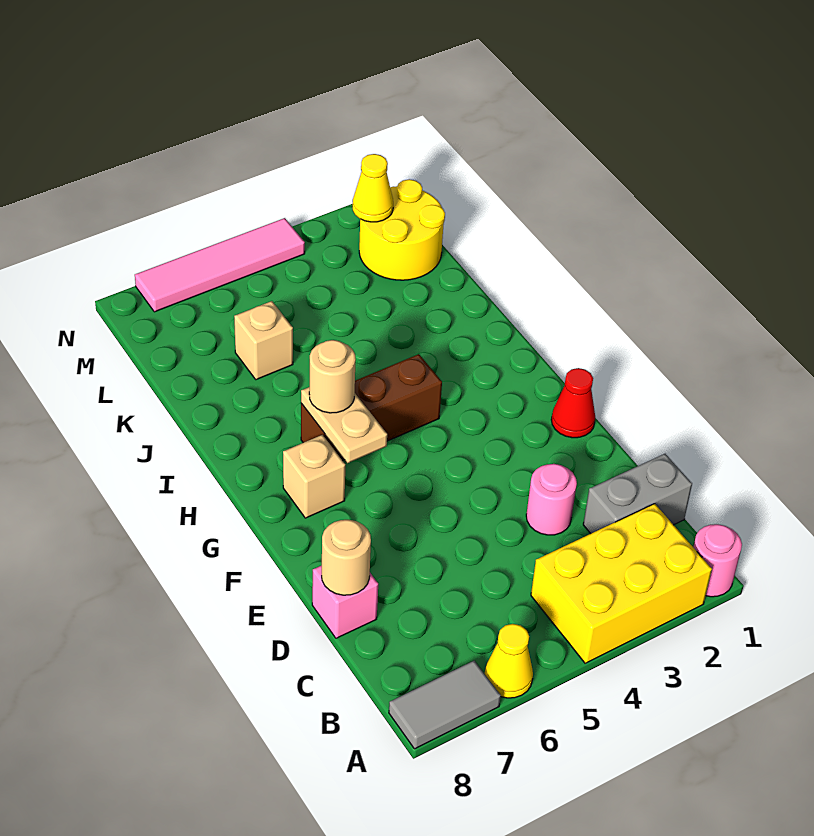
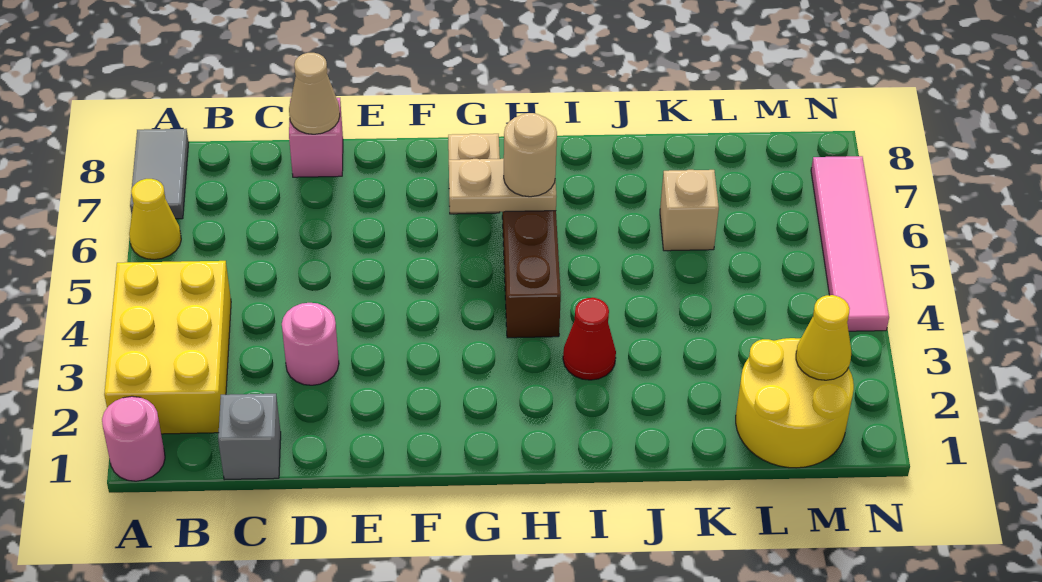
grey 1x2 brick [583,454,692,534] -> grey 1x1 brick [218,394,281,480]
tan 1x1 round brick [322,520,371,595] -> tan 1x1 cone [289,53,340,134]
red 1x1 cone [551,368,595,438] -> red 1x1 cone moved to [563,298,616,380]

